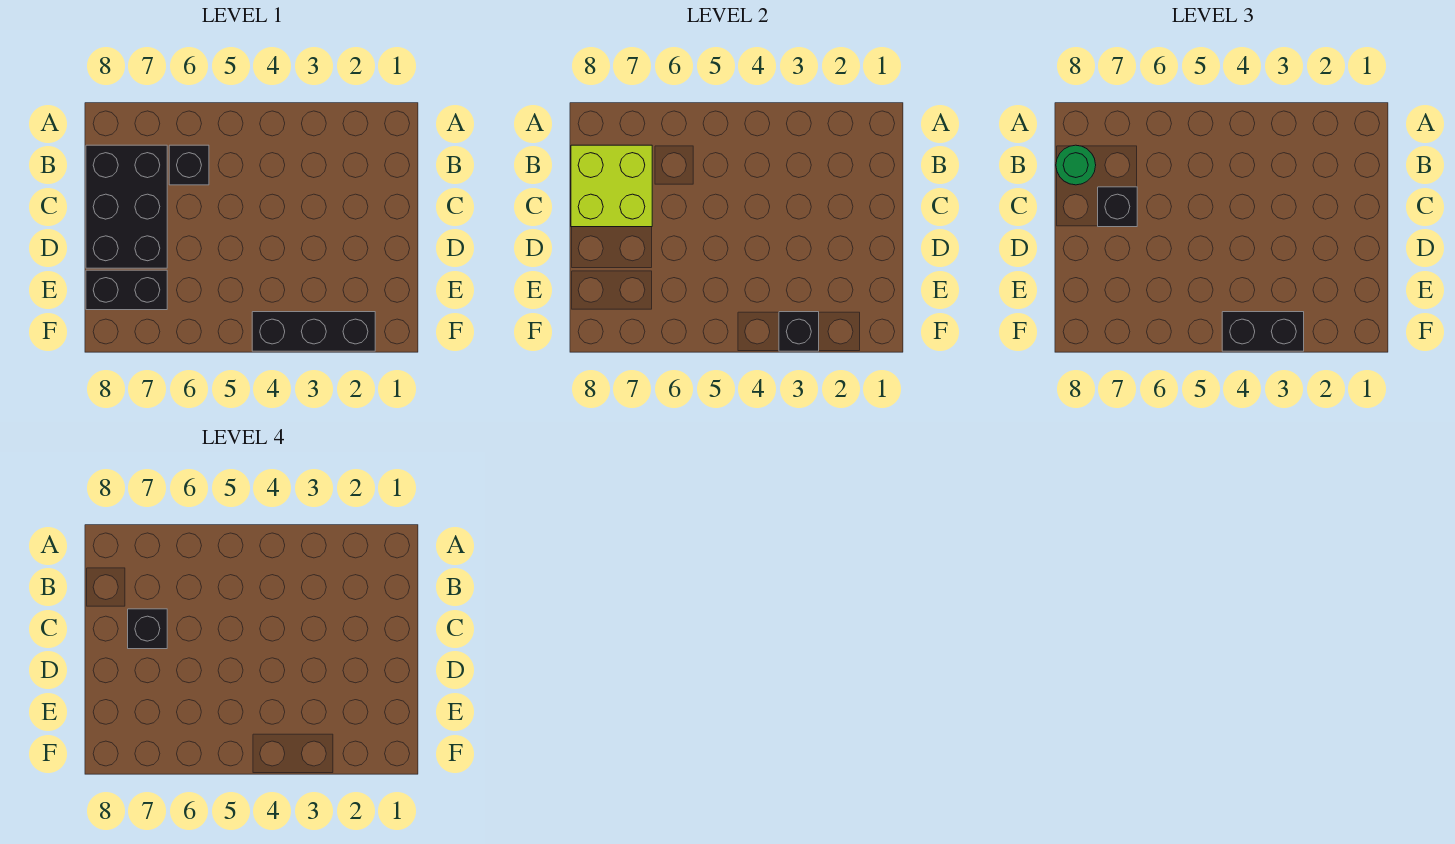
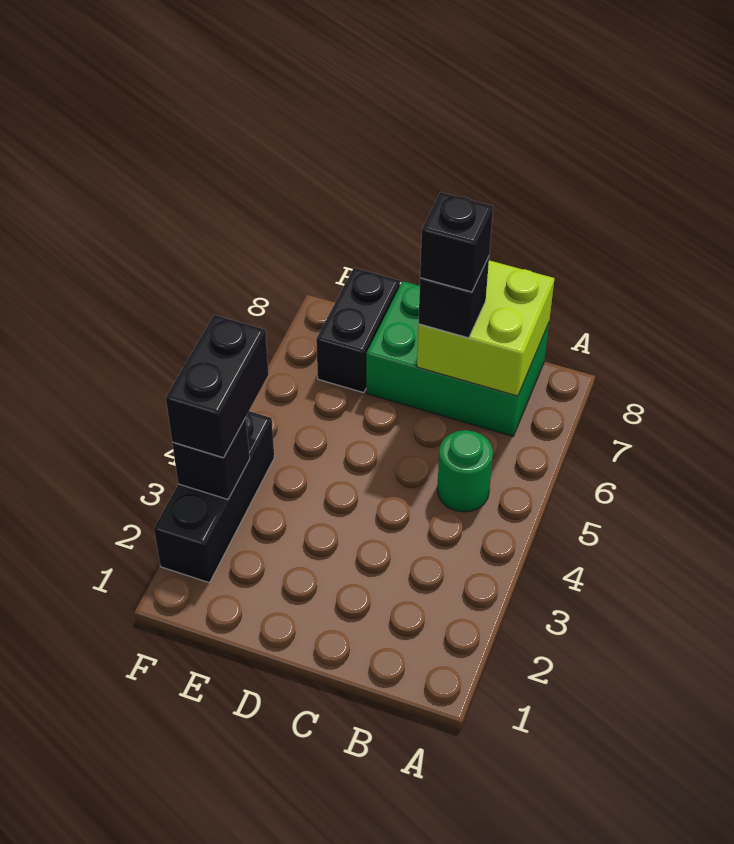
black 1x1 brick [169,145,209,185] -> none
black 2x3 brick [86,145,167,268] -> green 2x3 brick [366,281,549,436]
green 1x1 round brick [1056,145,1096,185] -> green 1x1 round brick moved to [437,430,493,512]

